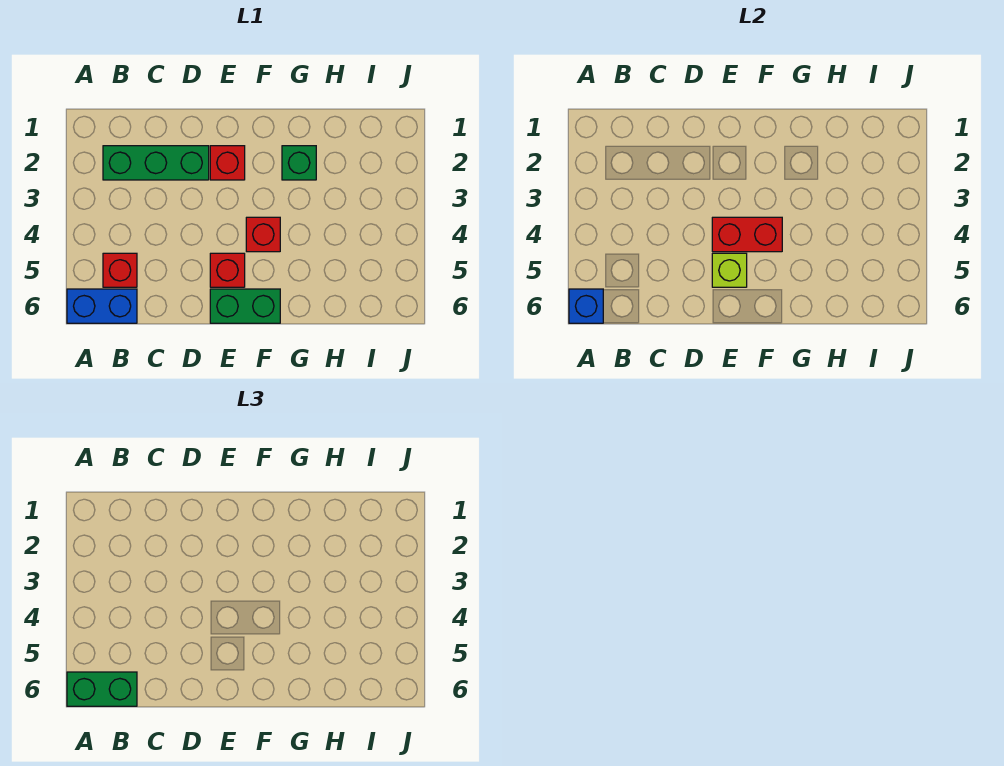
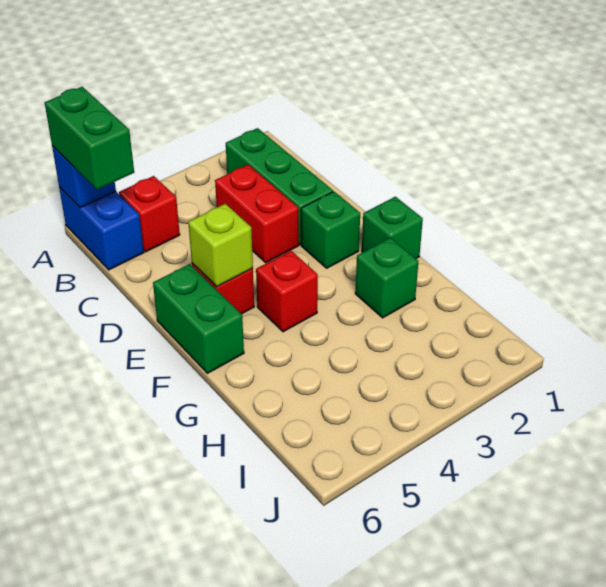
red 1x1 brick [210,146,245,180] -> green 1x1 brick [301,192,360,268]
red 1x2 brick [712,217,782,252] -> red 1x2 brick moved to [215,165,299,263]
none -> green 1x1 brick [362,197,423,258]

